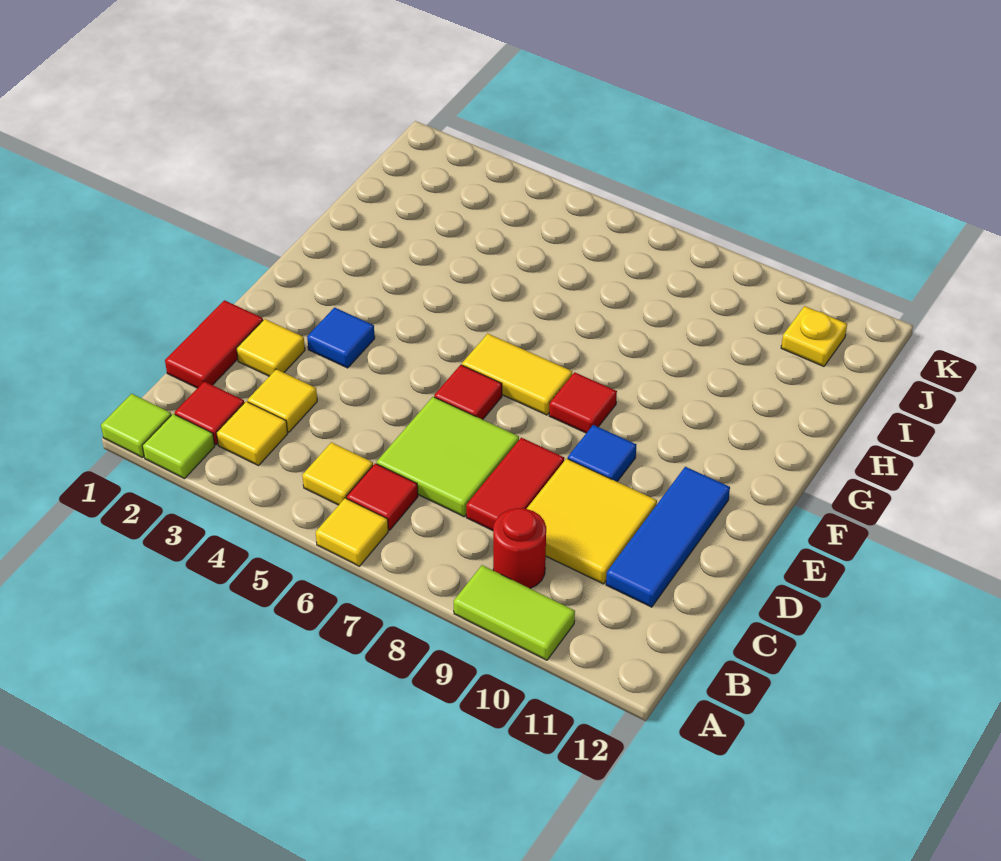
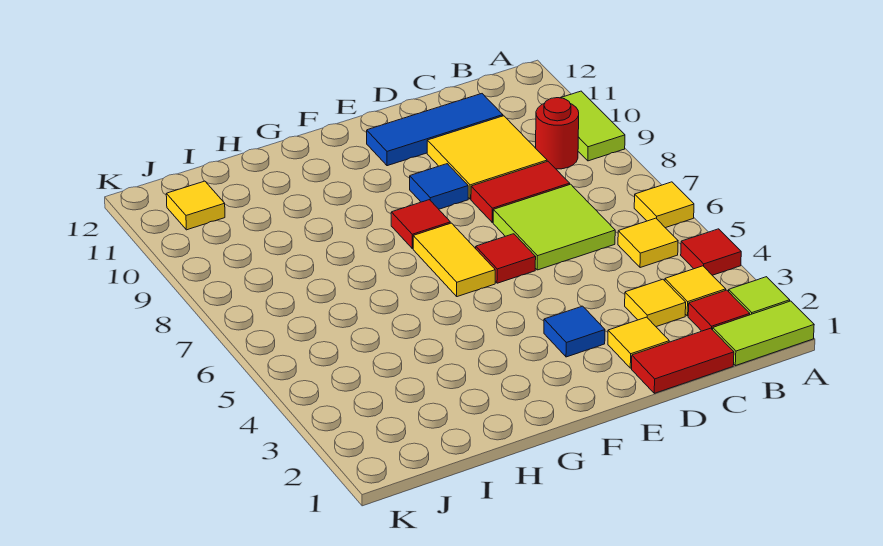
lime 1x1 tile [101,394,171,458] -> lime 1x2 tile [713,301,814,366]
red 1x1 tile [346,463,418,530] -> red 1x1 tile moved to [681,229,741,275]
yellow 1x1 plate [781,306,847,366] -> yellow 1x1 tile [166,181,225,230]

